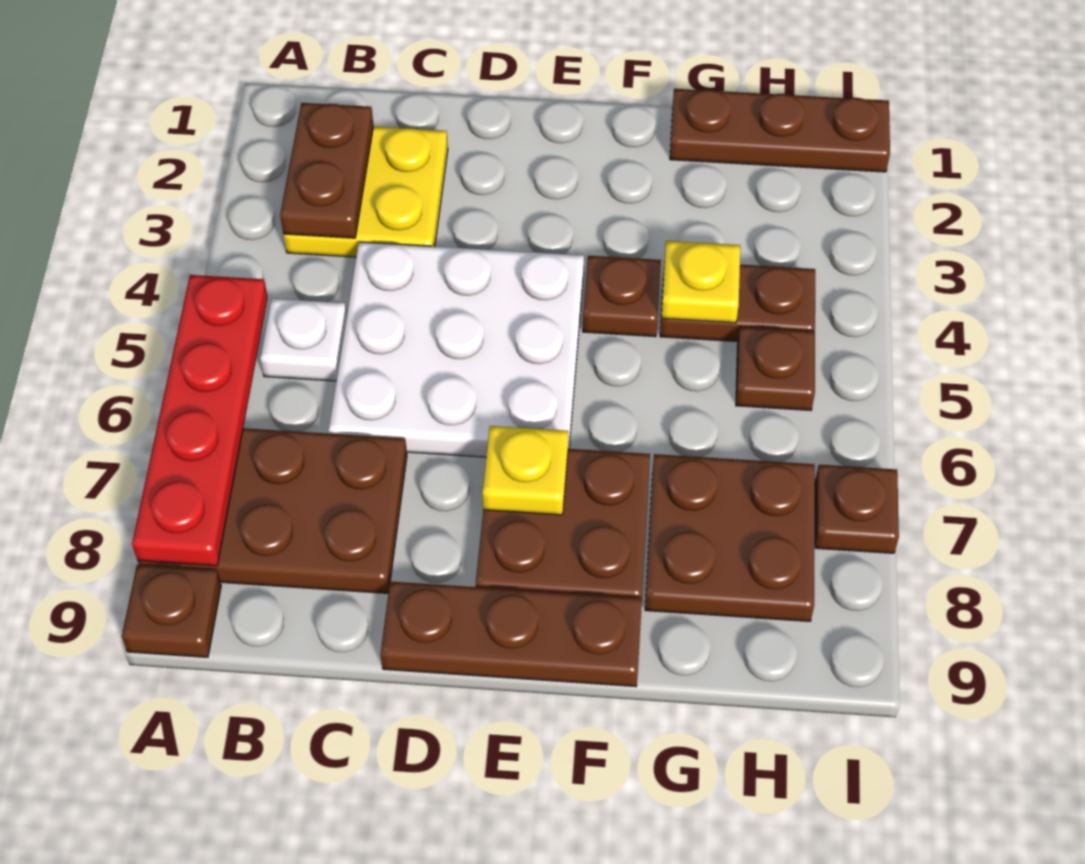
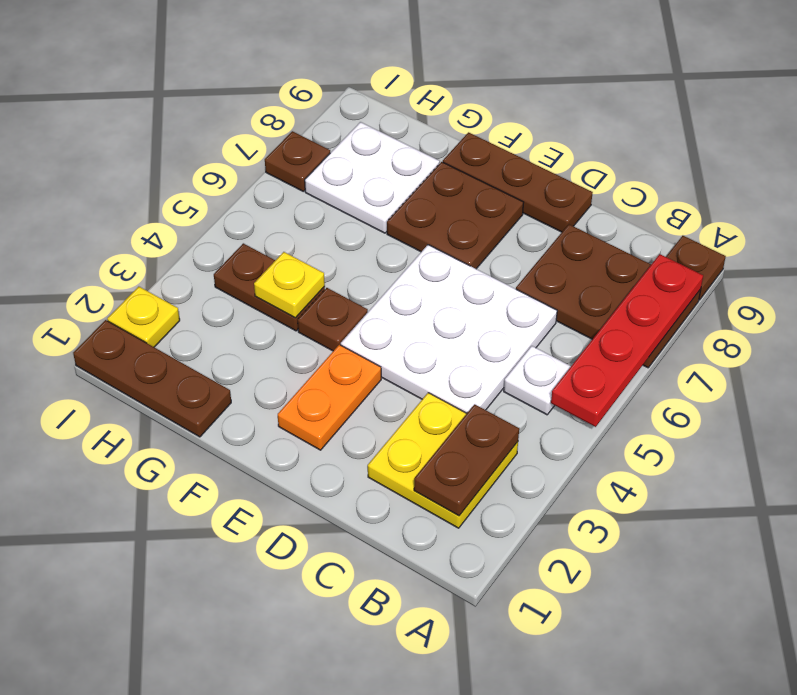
none -> orange 1x2 plate [278,345,381,450]
yellow 1x1 plate [483,426,568,515] -> yellow 1x1 plate moved to [107,287,180,347]
brown 2x2 plate [645,454,815,621] -> white 2x2 plate [305,122,440,233]
brown 1x1 plate [736,327,815,410] -> none

